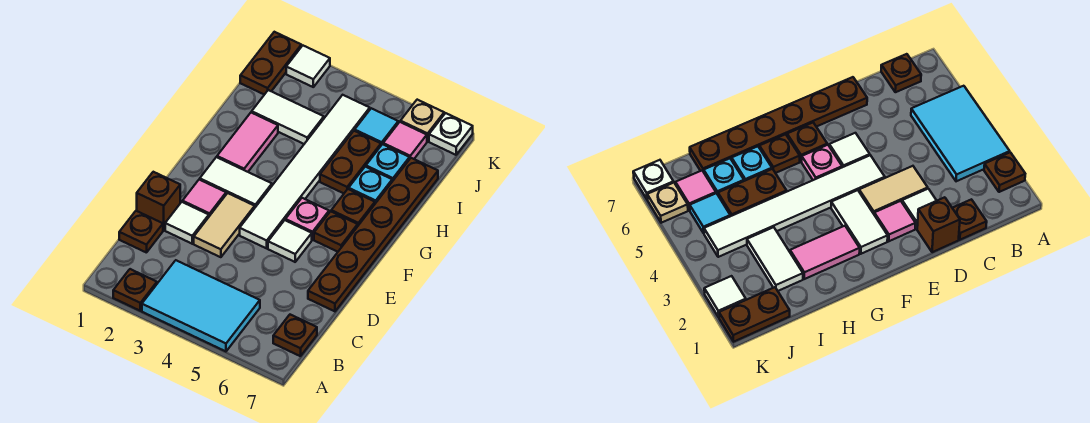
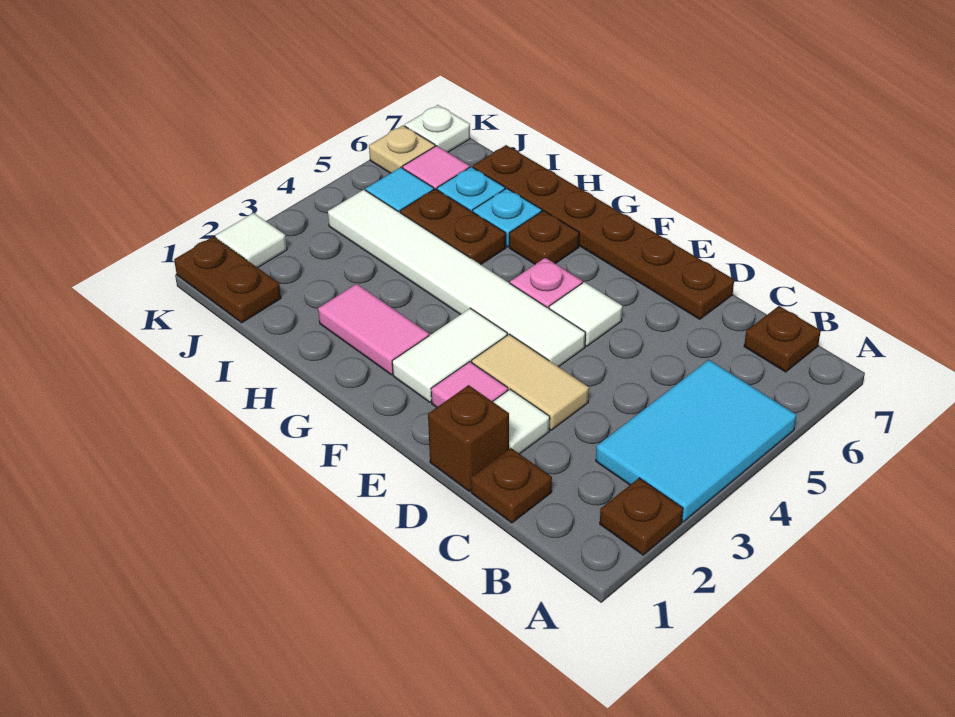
brown 1x1 plate [314,211,358,252] -> none
white 1x2 tile [252,90,324,144] -> none

